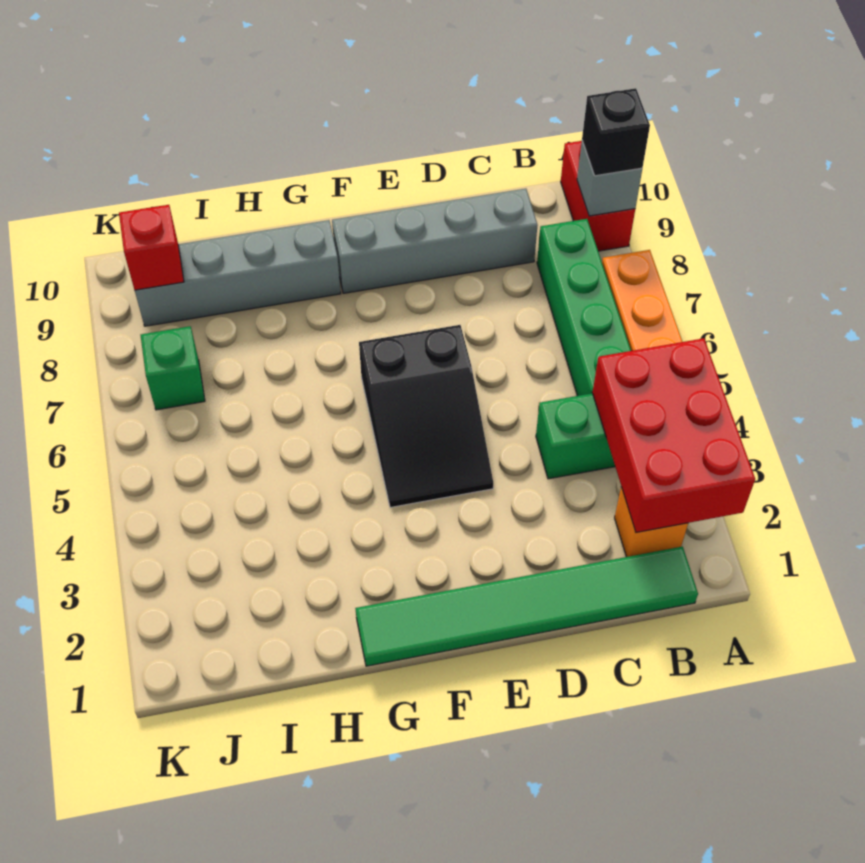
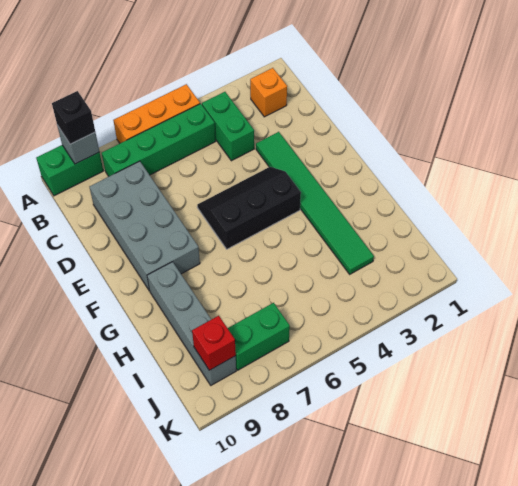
red 2x3 brick [593,338,755,533] -> none
red 1x2 brick [561,141,635,251] -> green 1x2 brick [36,145,103,196]
green 1x6 tile [355,547,698,666] -> green 1x6 tile moved to [256,132,374,274]
grey 1x4 brick [332,189,538,293] -> grey 2x4 brick [89,161,200,291]
black 2x3 slope [359,325,493,507] -> black 2x3 slope turned to [197,167,301,249]
green 1x1 brick [141,326,205,410] -> green 1x2 brick [228,303,290,370]

